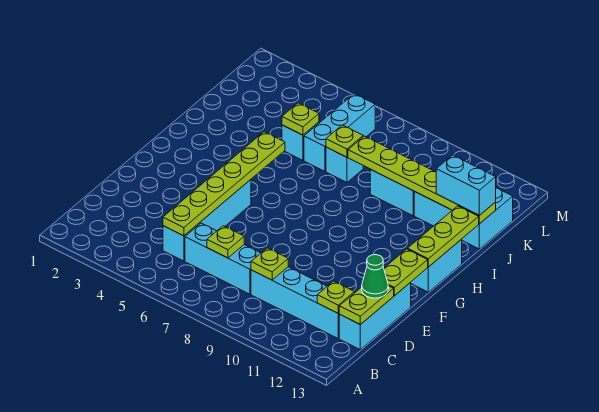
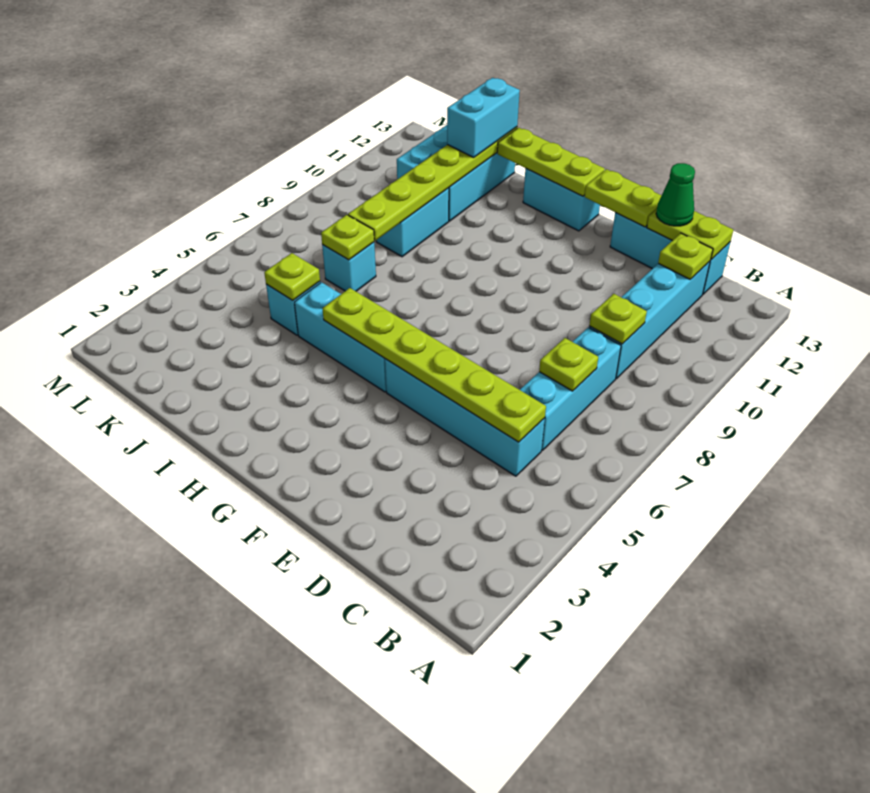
cyan 1x3 brick [304,94,375,171] -> cyan 1x3 brick moved to [294,282,386,392]

